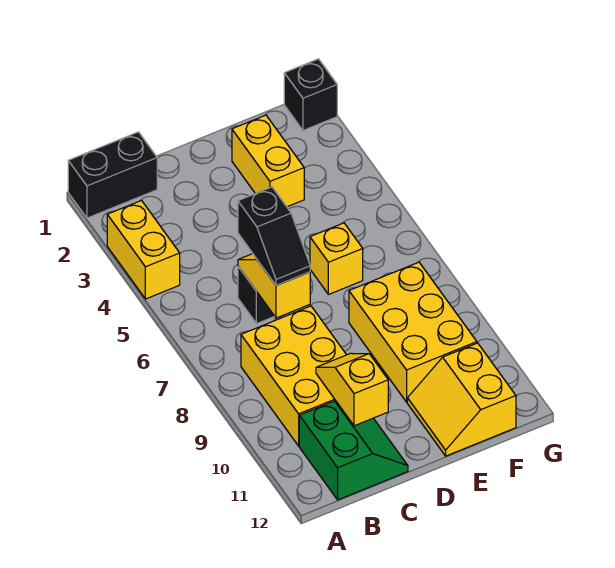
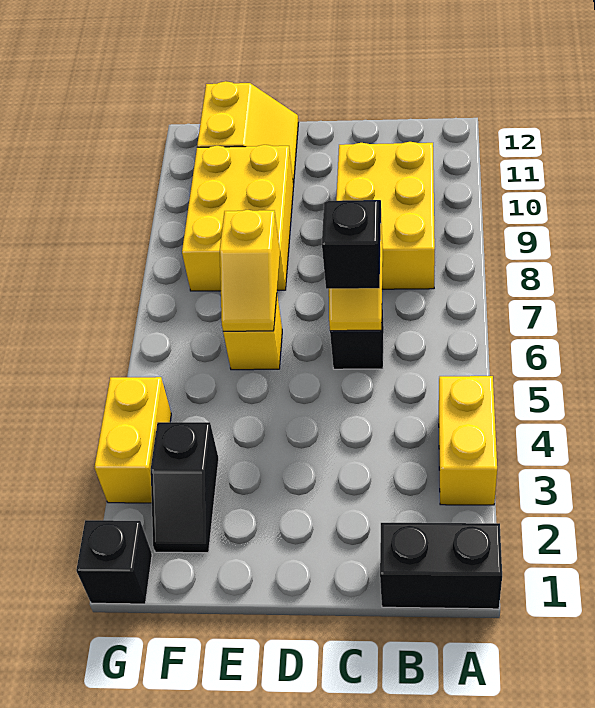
green 2x2 slope [299,401,408,500] -> none
yellow 1x2 slope [316,353,388,426] -> yellow 1x2 slope moved to [220,210,280,331]
yellow 1x2 brick [232,115,304,207] -> yellow 1x2 brick moved to [94,377,171,503]
none -> black 1x2 slope [151,422,219,553]

